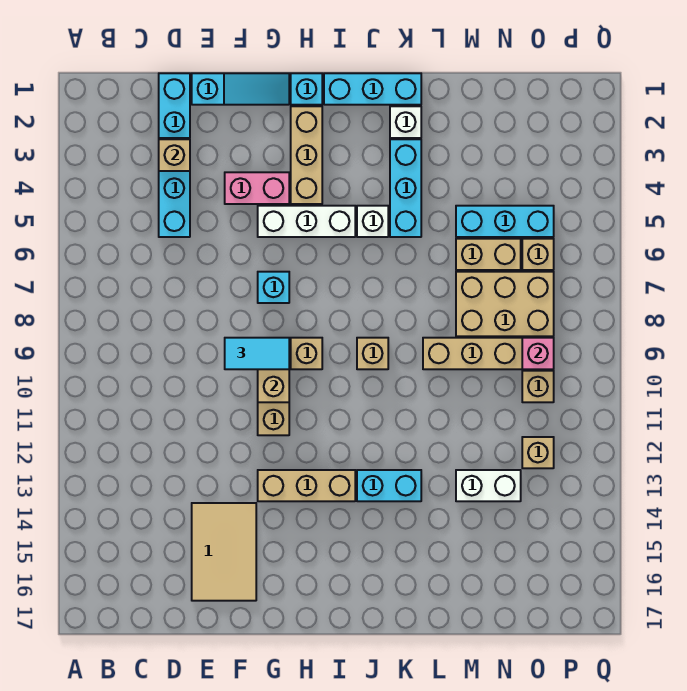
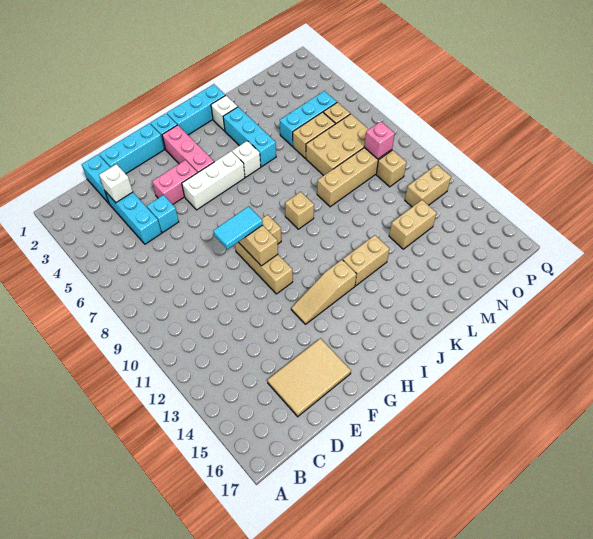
tan 1x1 brick [159,139,190,171] -> white 1x1 brick [99,164,133,203]
cyan 1x3 slope [192,73,289,105] -> cyan 1x3 brick [99,123,164,174]
tan 2x3 tile [192,503,256,601] -> tan 2x3 tile turned to [267,338,351,417]
cyan 1x1 brick [258,272,289,303] -> cyan 1x1 brick moved to [147,195,179,233]
tan 1x3 brick [258,470,355,501] -> tan 1x3 slope [291,260,357,324]
tan 1x3 brick [291,106,322,204] -> pink 1x3 brick [162,125,214,173]
cyan 1x2 brick [357,470,421,501] -> tan 1x2 brick [343,235,390,286]
white 1x2 brick [456,470,521,501] -> tan 1x2 brick [389,200,437,249]
tan 1x1 brick [522,437,554,468] -> tan 1x2 brick [405,165,451,207]

